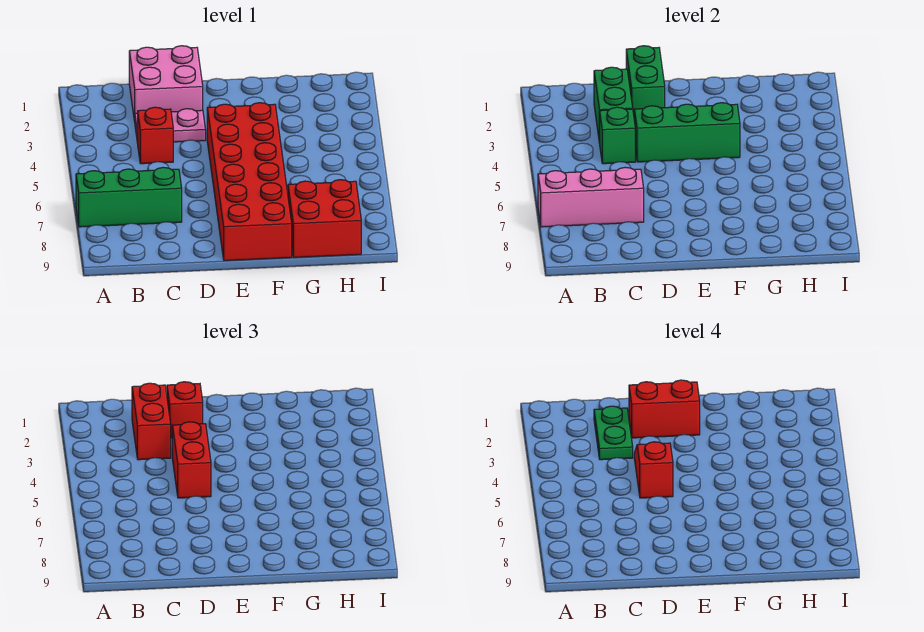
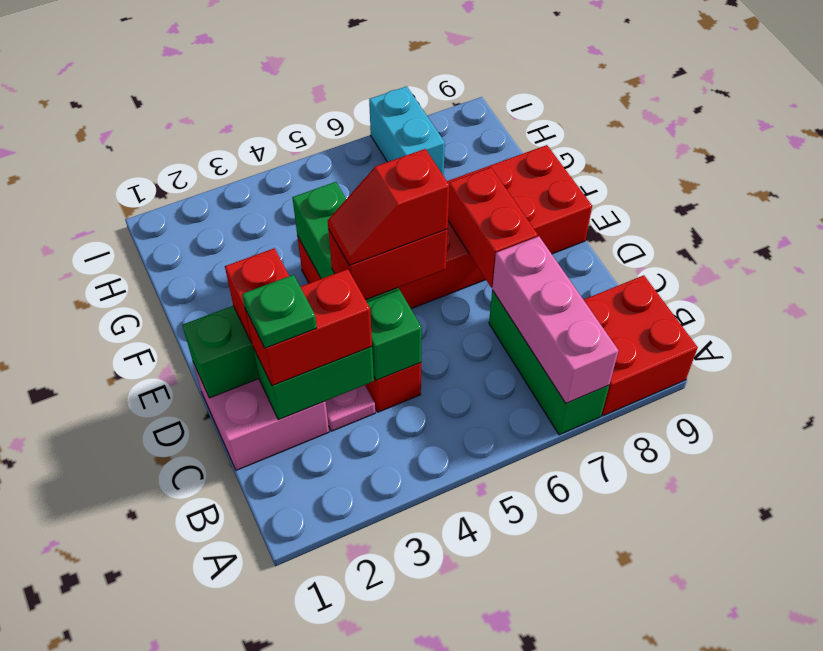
green 1x2 plate [594,406,633,460] -> green 1x1 plate [242,275,317,348]
red 1x2 brick [629,380,700,438] -> red 1x2 brick moved to [448,167,538,288]
red 2x2 brick [288,180,361,258] -> red 2x2 brick moved to [584,275,698,416]
none -> cyan 1x2 brick [369,86,445,176]

